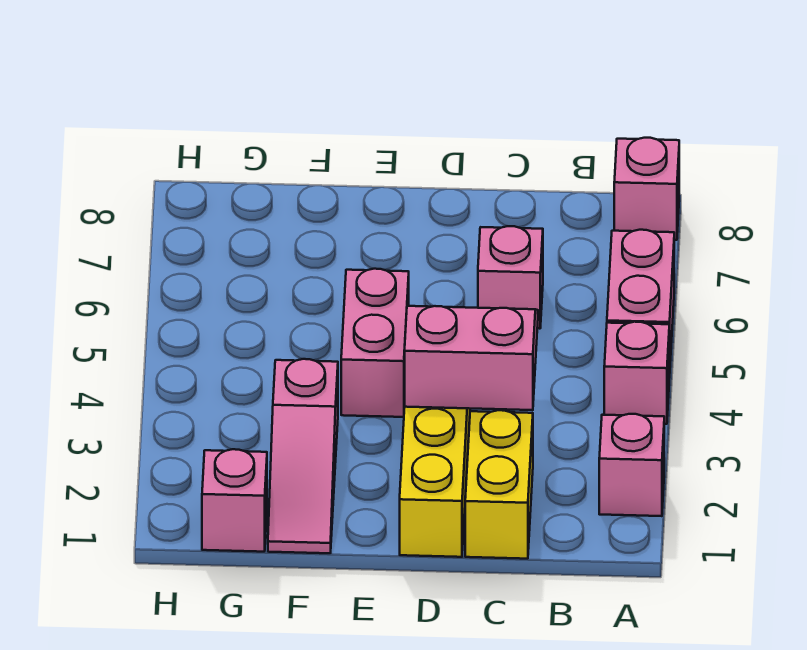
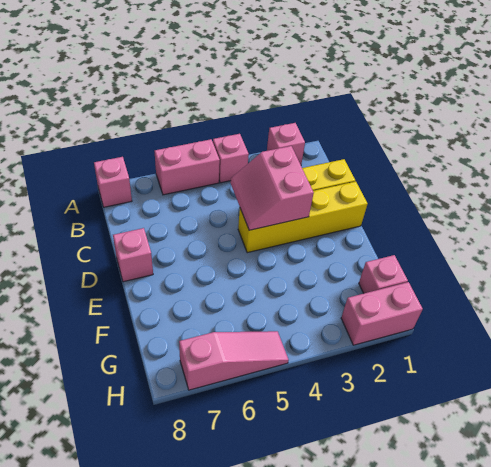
pink 1x1 brick [478,226,543,329] -> pink 1x1 brick moved to [113,228,153,282]
pink 1x2 brick [341,269,409,417] -> pink 1x2 brick moved to [341,282,423,345]
pink 1x3 slope [268,359,338,553] -> pink 1x3 slope moved to [179,331,289,390]

